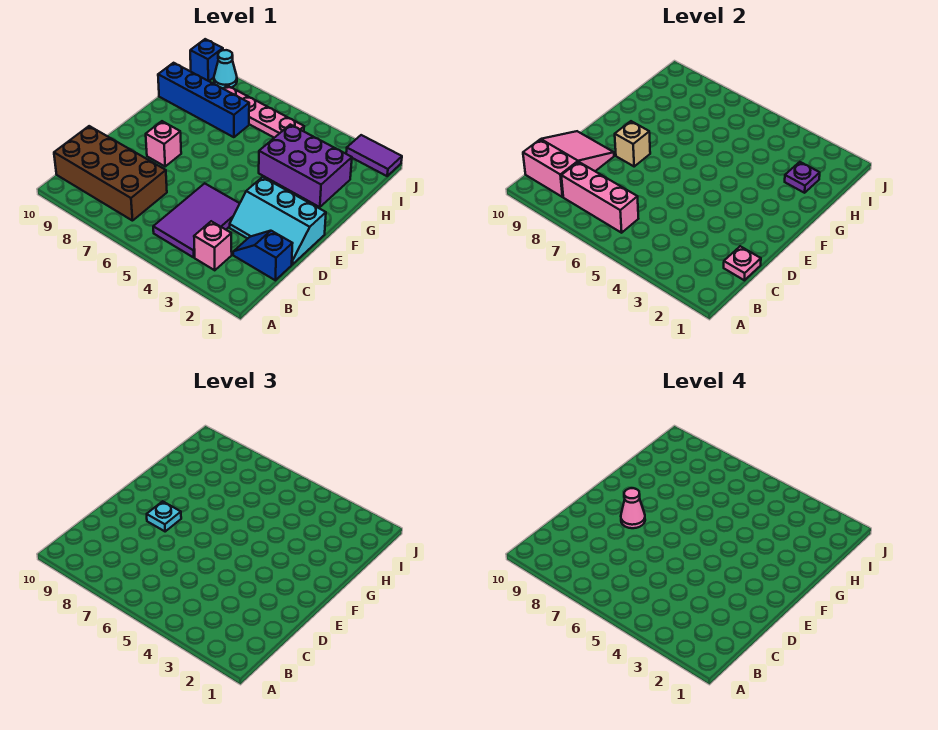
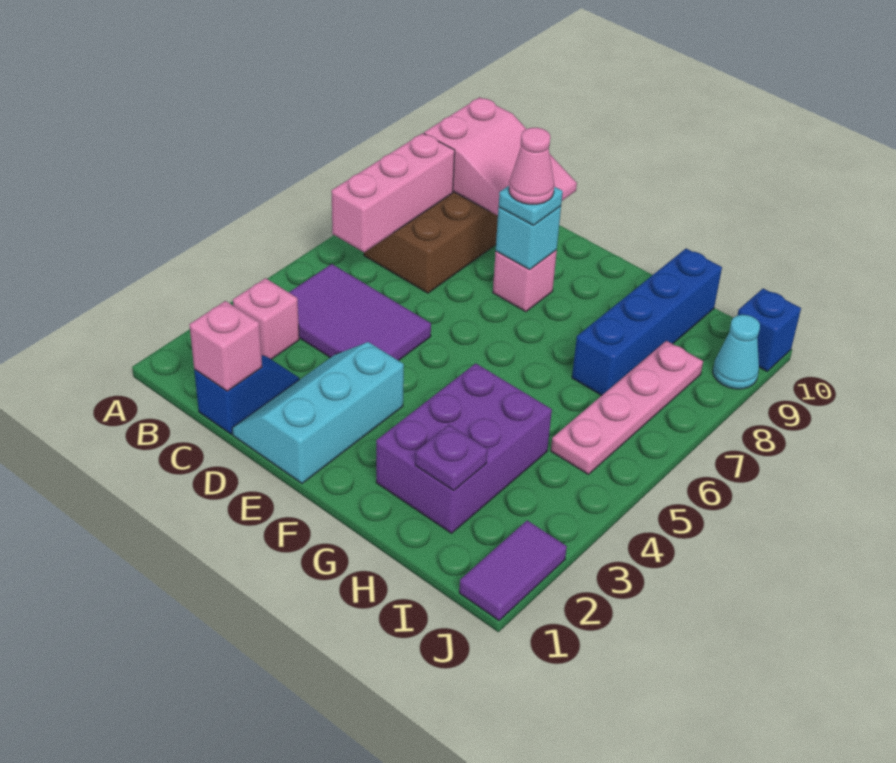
pink 1x1 plate [724,246,761,280] -> pink 1x1 brick [189,301,262,391]
tan 1x1 brick [615,121,650,166] -> cyan 1x1 brick [496,206,561,270]

